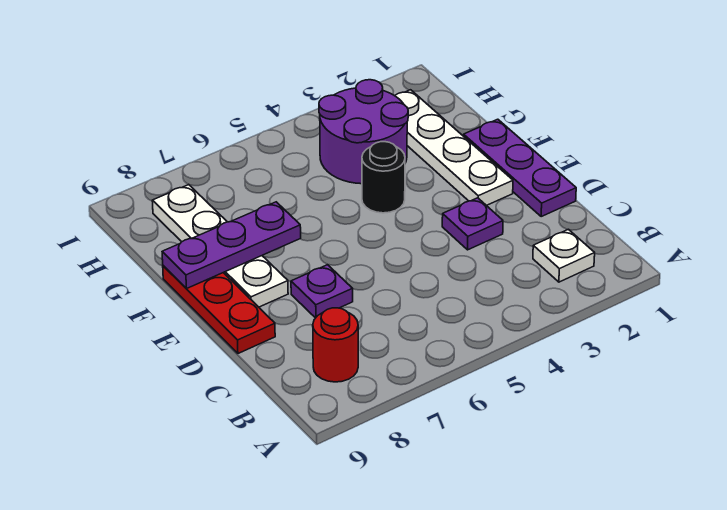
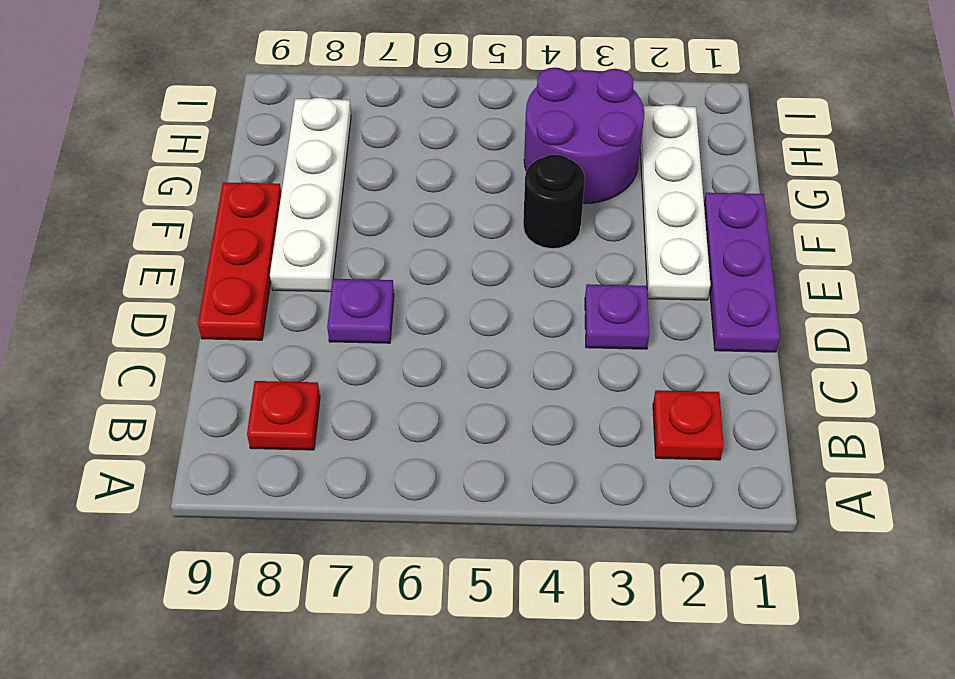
white 1x1 plate [533,229,595,282] -> red 1x1 plate [653,390,724,460]
red 1x1 round brick [313,308,358,382] -> red 1x1 plate [247,381,320,450]
purple 1x3 plate [162,202,301,289] -> none

